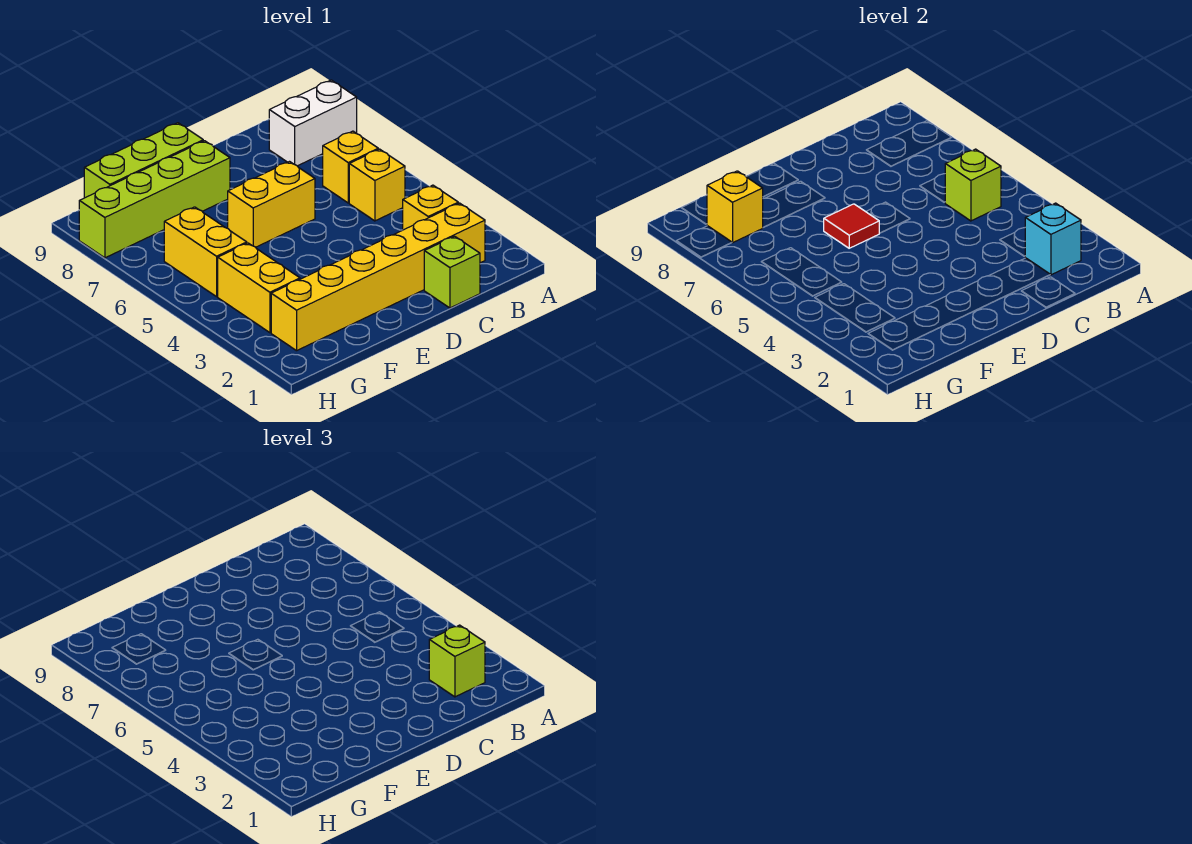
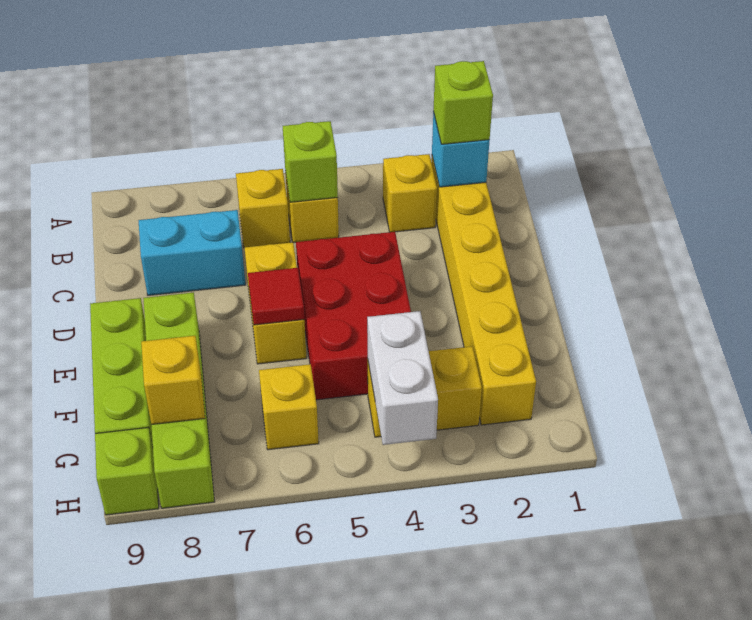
white 1x2 brick [269,80,357,166] -> white 1x2 brick moved to [367,311,438,445]
lime 1x1 brick [424,236,480,308] -> lime 1x1 brick moved to [95,427,159,515]
none -> cyan 1x2 brick [139,210,246,295]
none -> red 2x3 brick [296,232,411,400]
yellow 1x2 brick [164,207,247,297] -> yellow 1x1 brick [259,364,319,450]

